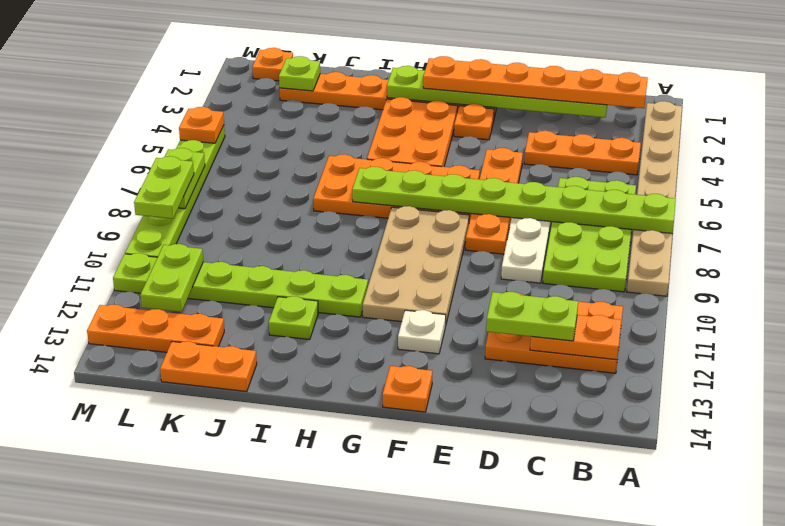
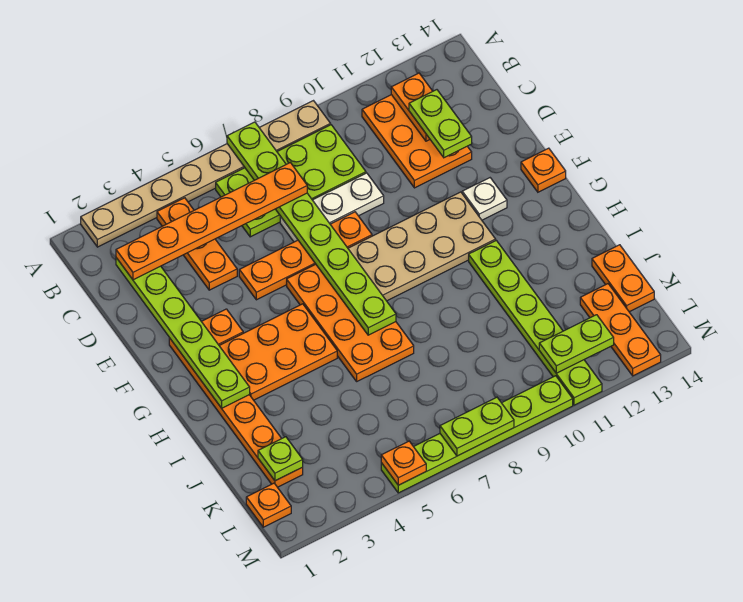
orange 1x6 plate [423,56,648,108] -> orange 1x6 plate turned to [116,163,307,280]
lime 1x1 plate [269,296,318,340] -> none
lime 1x2 plate [134,156,194,219] -> none

